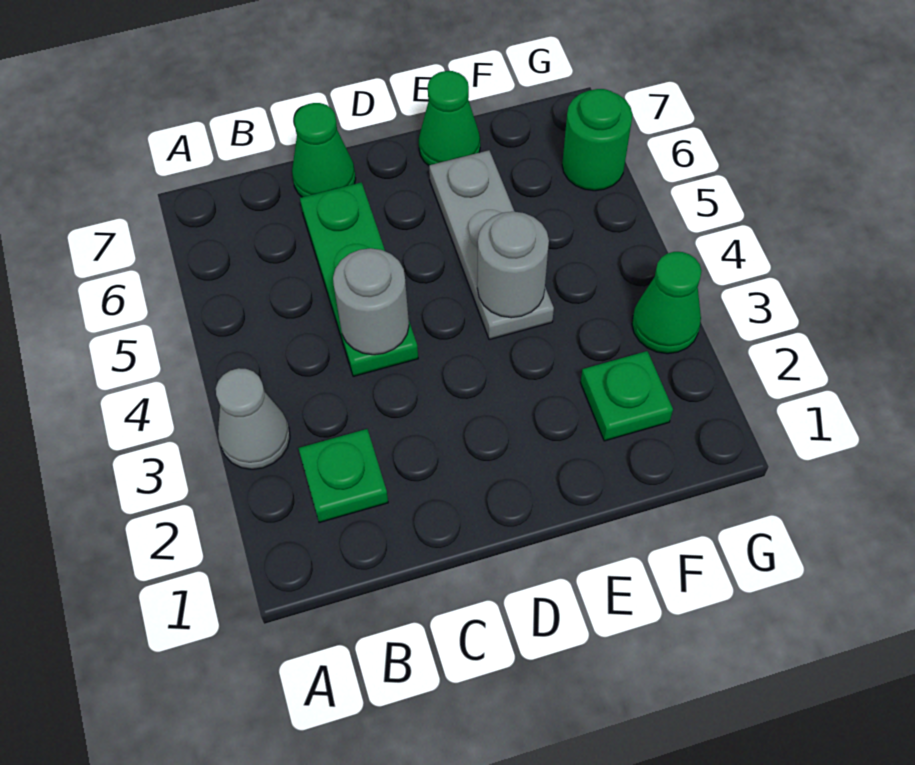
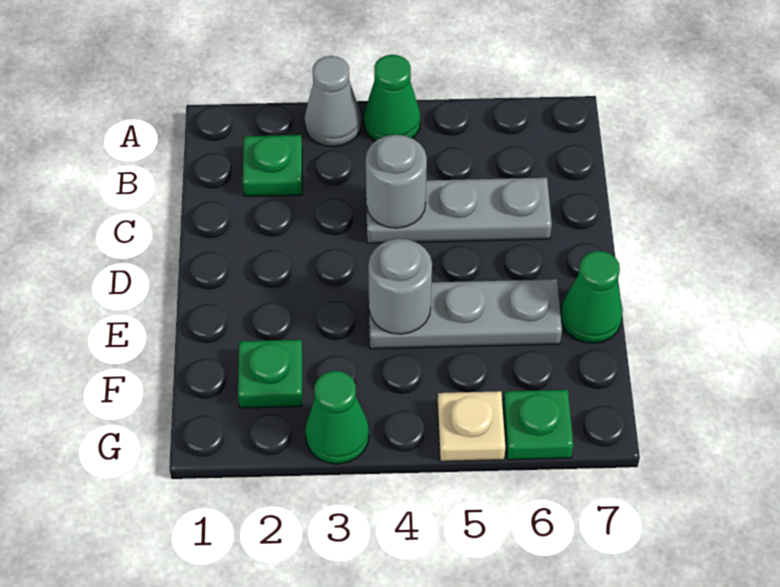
green 1x3 plate [300,182,418,377] -> grey 1x3 plate [366,178,552,243]
green 1x1 cone [292,103,356,197] -> green 1x1 cone moved to [364,55,421,141]
none -> tan 1x1 plate [437,391,506,461]
green 1x1 round brick [562,89,633,191] -> green 1x1 plate [503,390,573,460]

